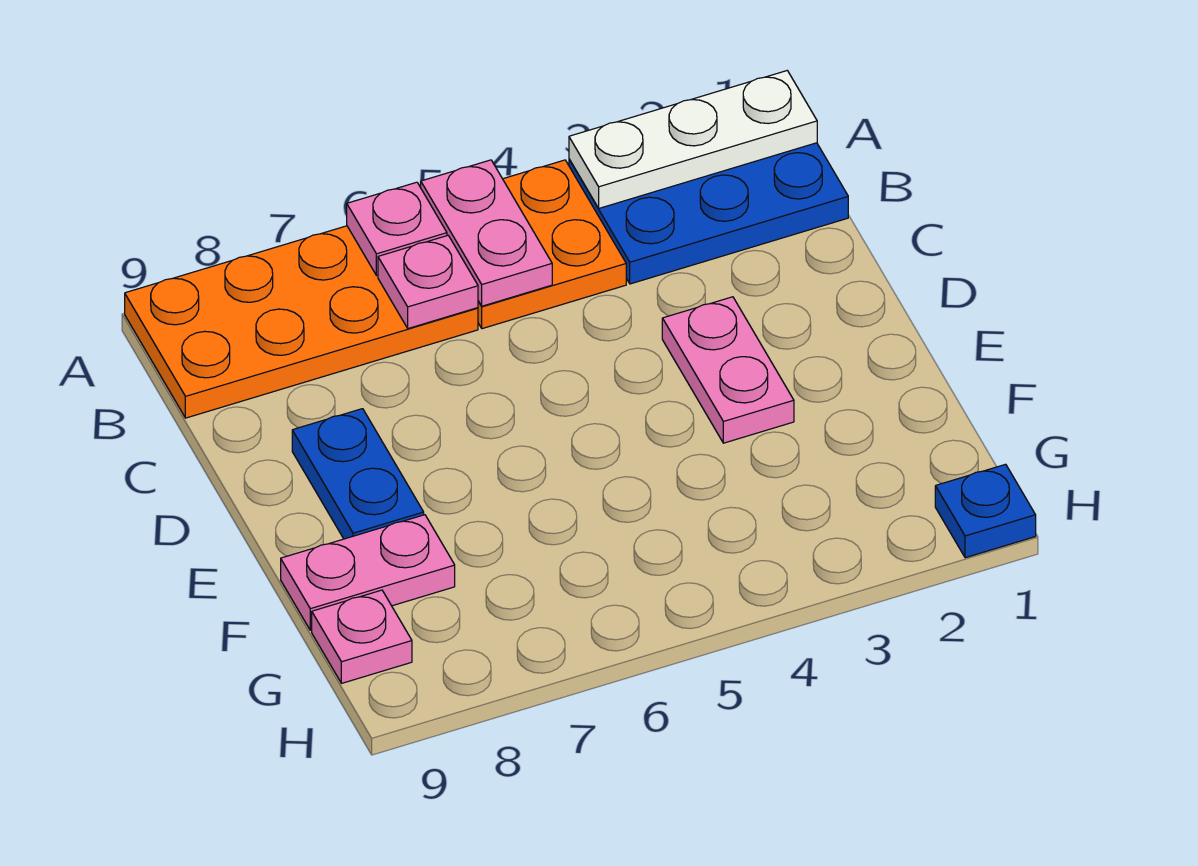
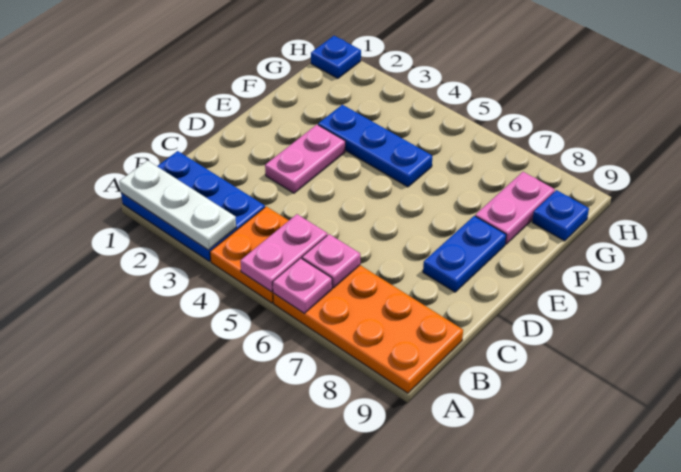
none -> blue 1x3 plate [318,105,432,187]
pink 1x2 plate [281,515,455,630] -> pink 1x2 plate turned to [475,172,555,244]
pink 1x1 plate [312,590,412,683] -> blue 1x1 plate [532,190,589,241]

